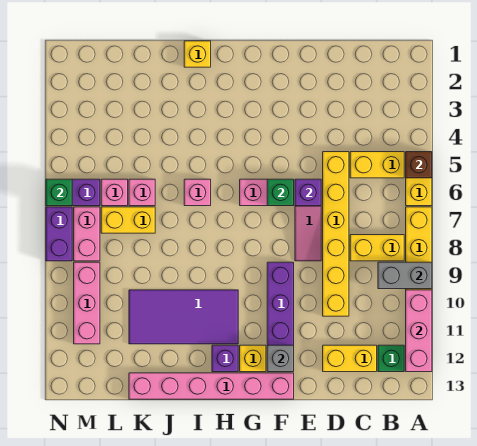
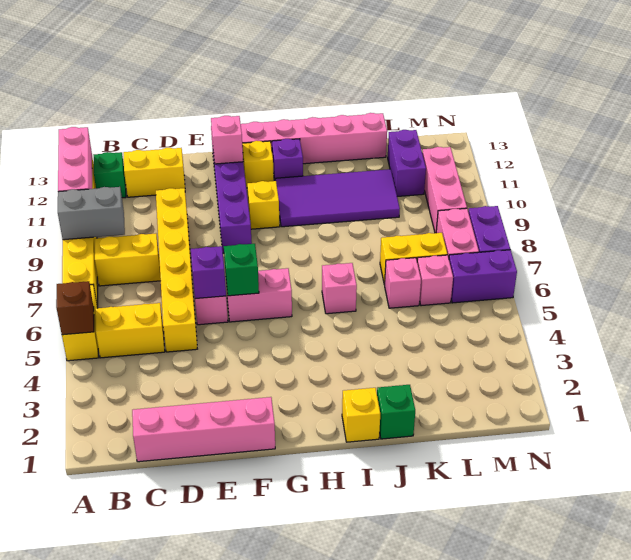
none -> pink 1x4 brick [132,397,275,462]
grey 1x1 brick [267,345,294,372] -> pink 1x1 brick [211,116,243,164]
none -> yellow 1x1 brick [247,181,280,229]
none -> purple 1x2 brick [388,130,426,196]
green 1x1 brick [46,179,72,206] -> green 1x1 brick moved to [377,385,415,439]

